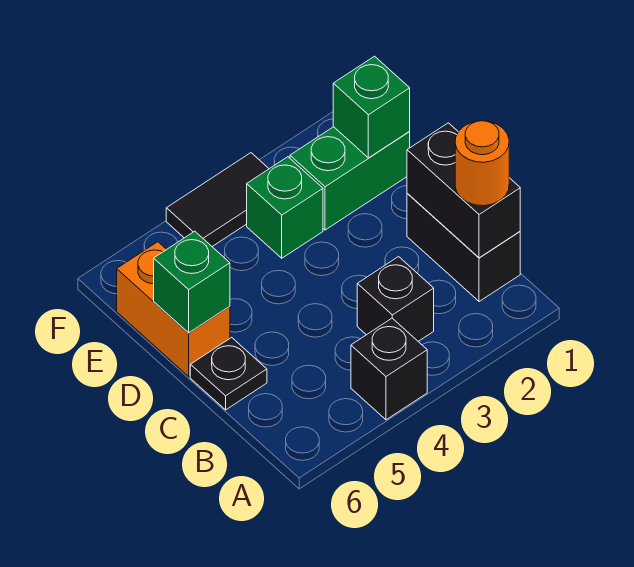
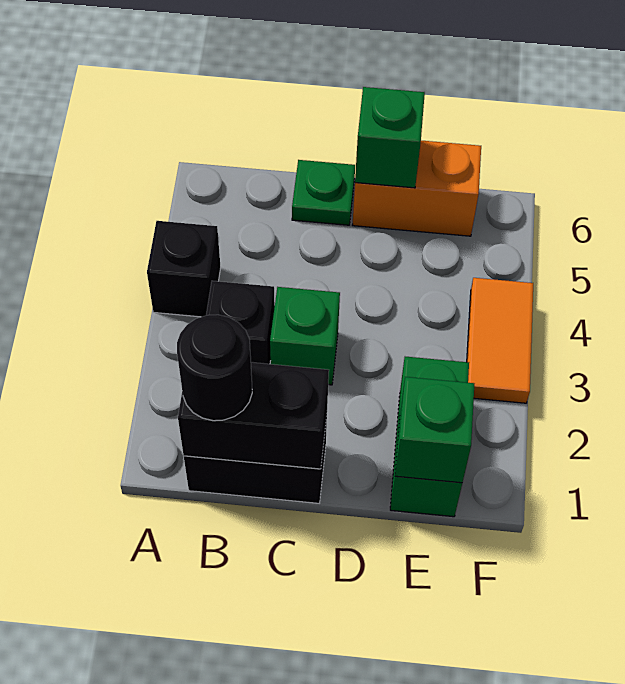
orange 1x1 round brick [455,121,509,206] -> black 1x1 round brick [177,315,252,421]
black 1x1 plate [190,337,267,410] -> green 1x1 plate [292,160,355,225]
green 1x1 brick [247,157,323,258] -> green 1x1 brick moved to [270,287,340,385]
black 1x2 tile [166,153,269,246] -> orange 1x2 tile [467,278,533,403]

